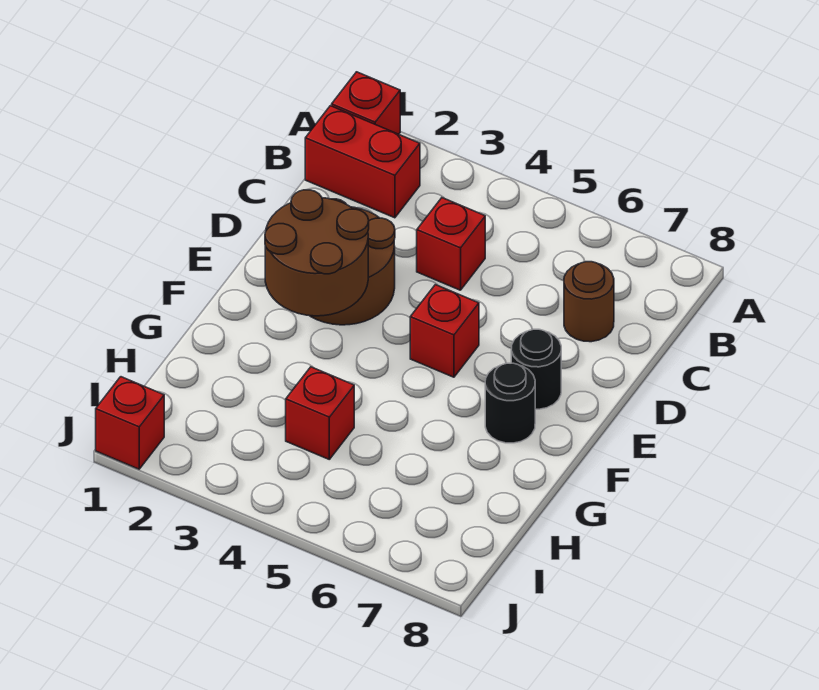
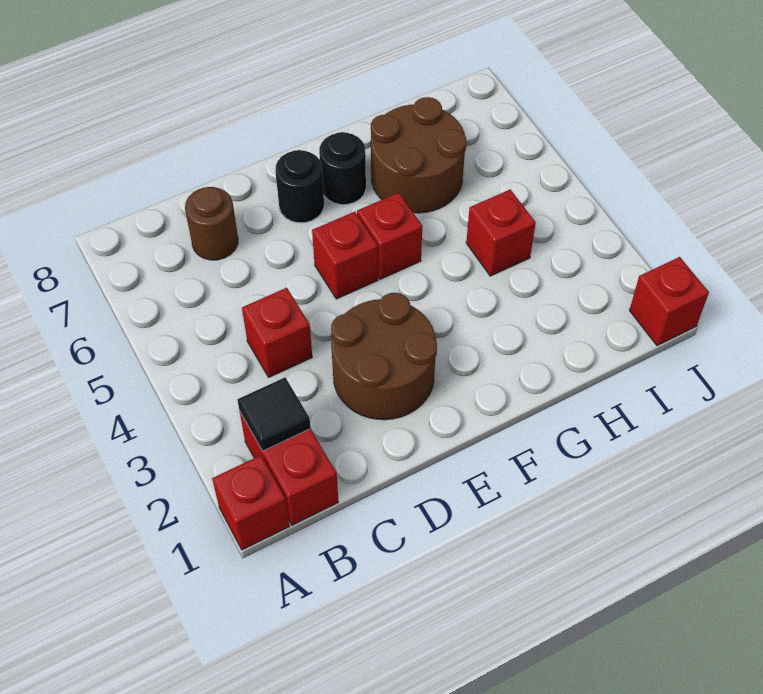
none -> black 1x1 tile [237,378,311,451]
brown 2x2 round brick [265,190,369,316] -> brown 2x2 round brick moved to [371,97,466,213]
none -> red 1x1 brick [357,193,422,279]

